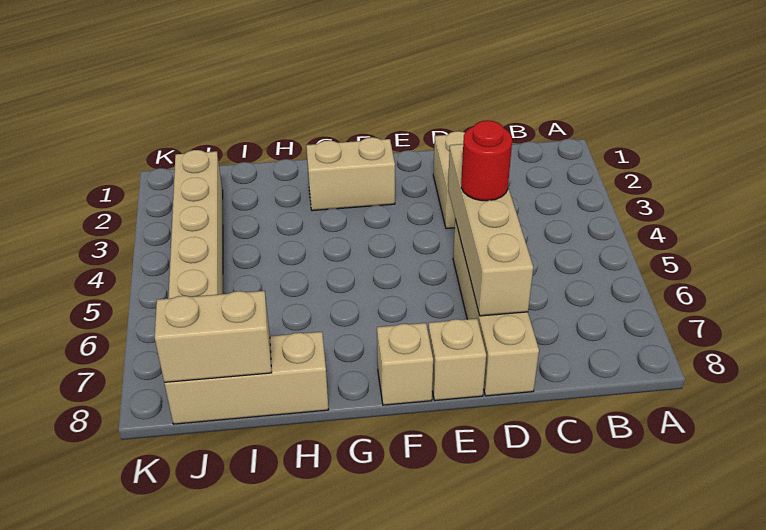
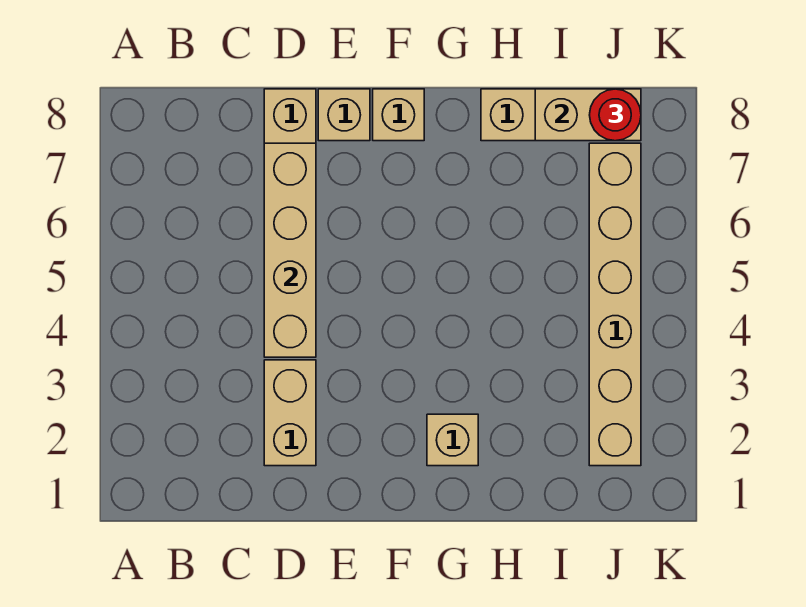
red 1x1 round brick [461,120,512,201] -> red 1x1 round brick moved to [590,89,641,141]
tan 1x2 brick [306,137,395,211] -> tan 1x1 brick [427,414,478,466]

